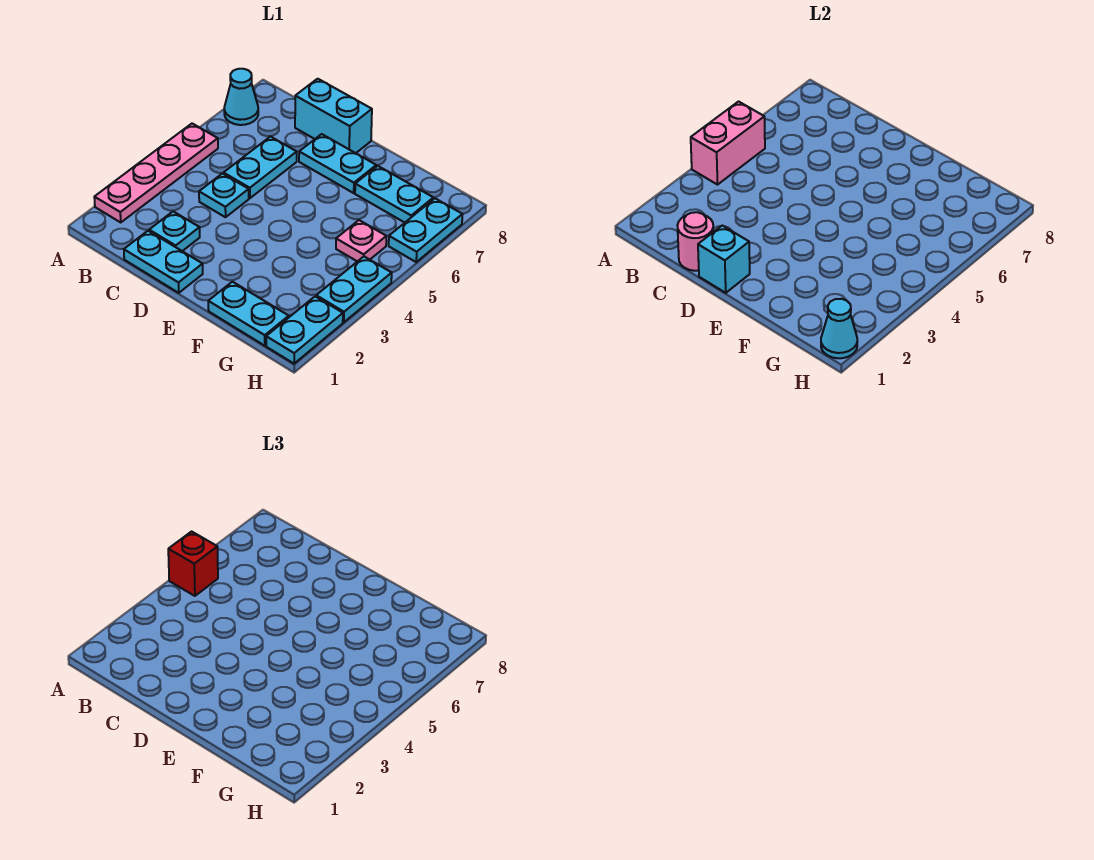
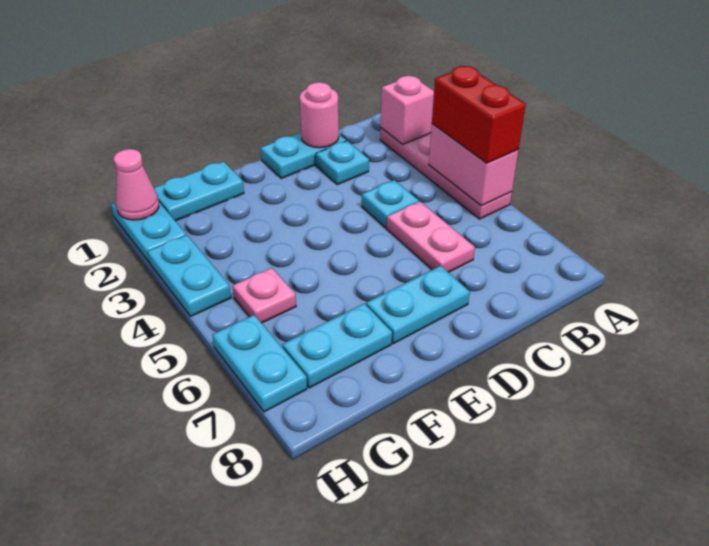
none -> pink 1x1 brick [381,76,434,144]
red 1x1 brick [168,532,218,596] -> red 1x2 brick [432,66,526,163]
cyan 1x1 cone [224,69,258,125] -> none
cyan 1x2 plate [224,137,297,198] -> pink 1x2 plate [387,202,475,272]
cyan 1x2 brick [295,79,372,153] -> none
cyan 1x1 brick [698,226,750,293] -> none
cyan 1x1 cone [821,299,857,358] -> pink 1x1 cone [114,149,159,220]

